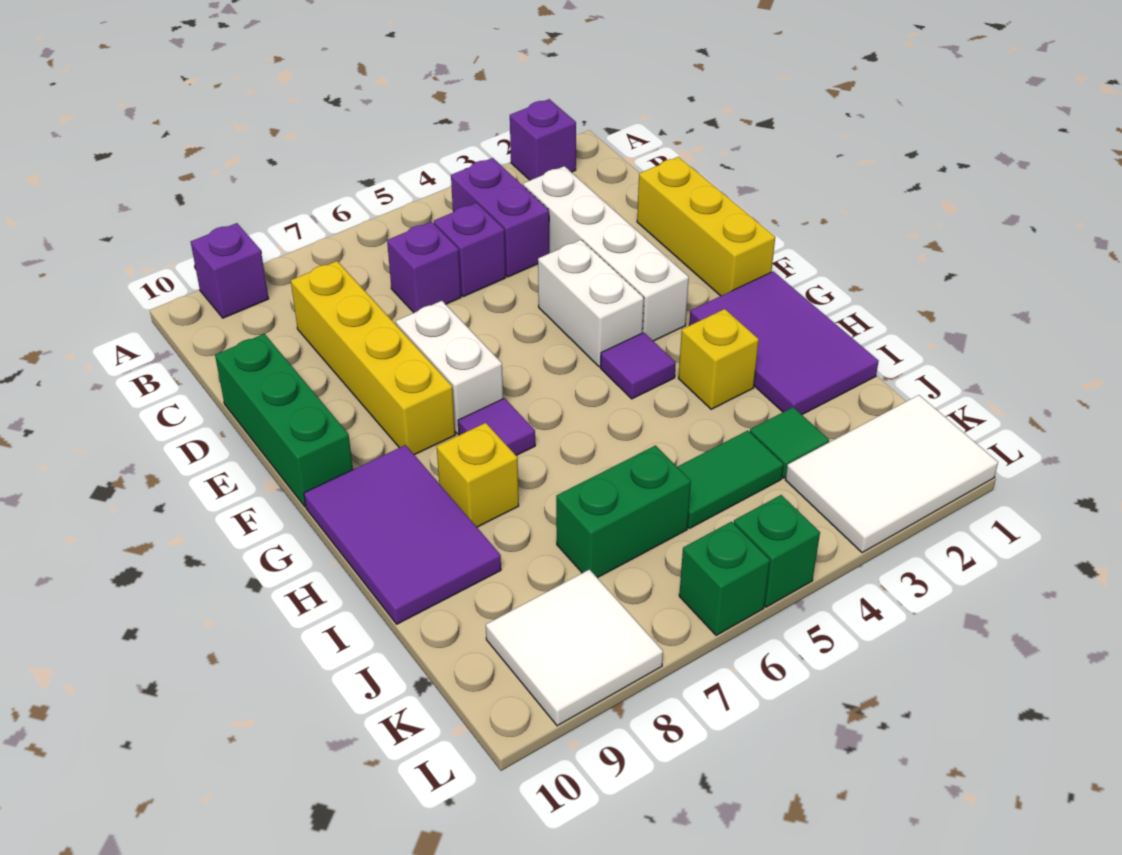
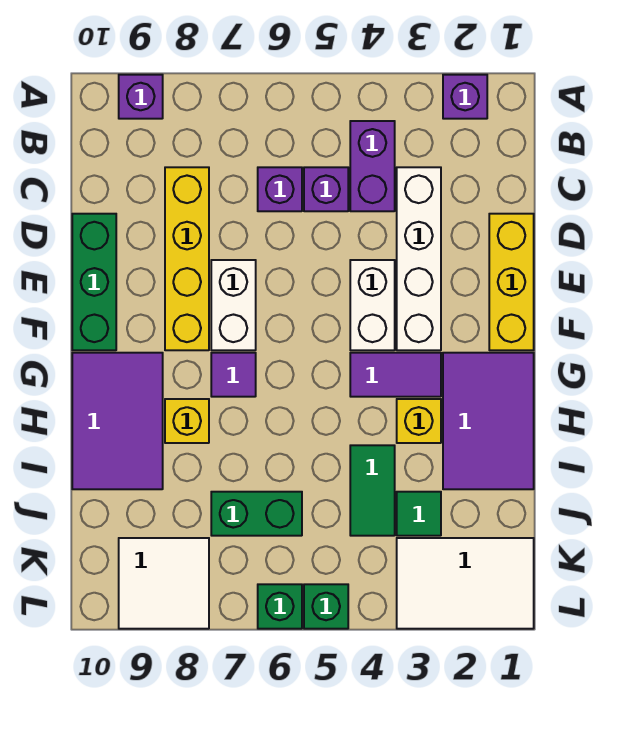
purple 1x1 tile [601,333,676,399] -> purple 1x2 tile [350,353,441,397]
green 1x2 tile [678,431,783,528] -> green 1x2 tile turned to [350,445,395,536]

